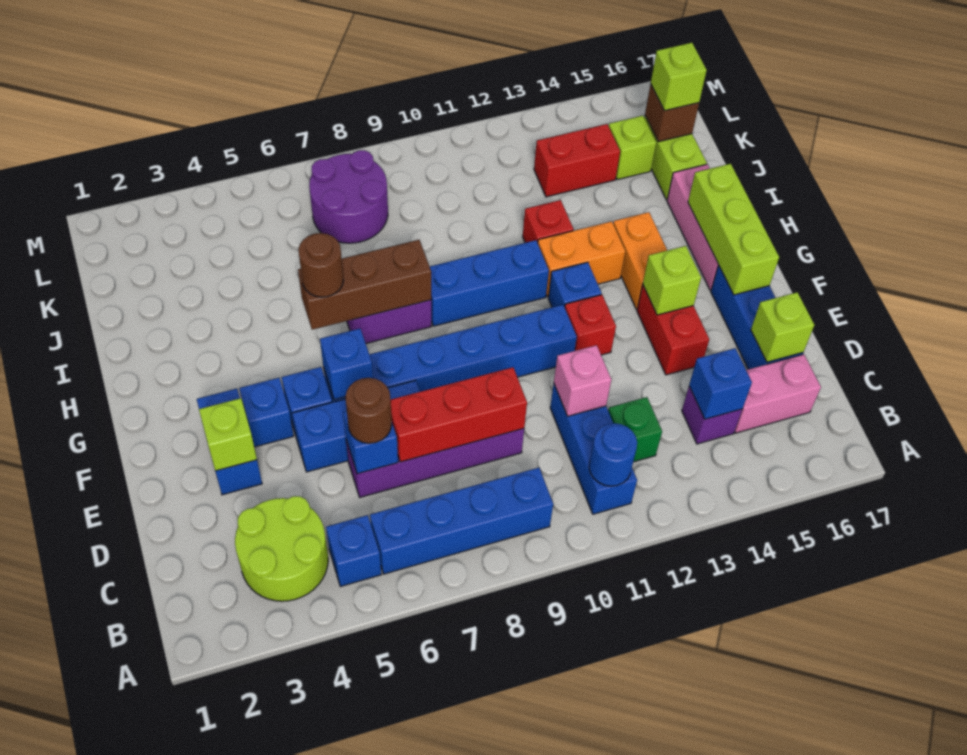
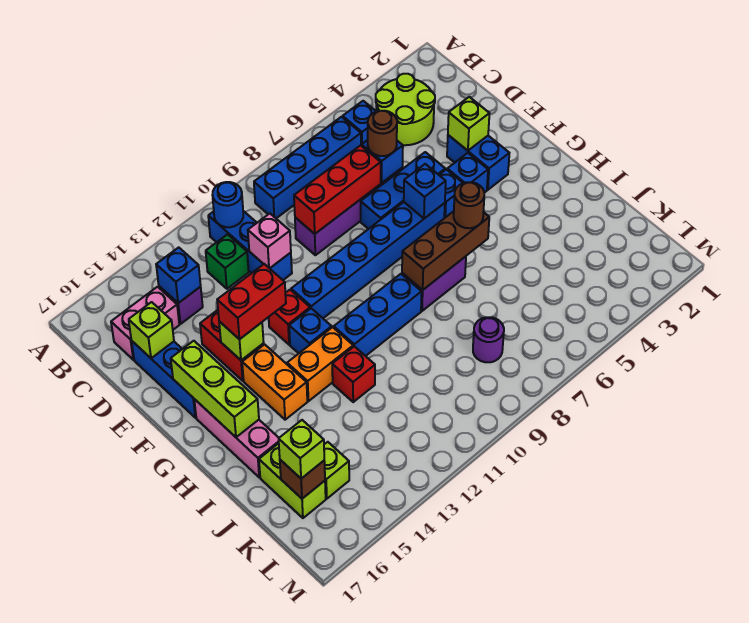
purple 2x2 round brick [309,150,388,243] -> purple 1x1 round brick [473,317,504,362]
red 1x2 brick [534,124,620,197] -> red 1x2 brick moved to [217,264,286,339]

